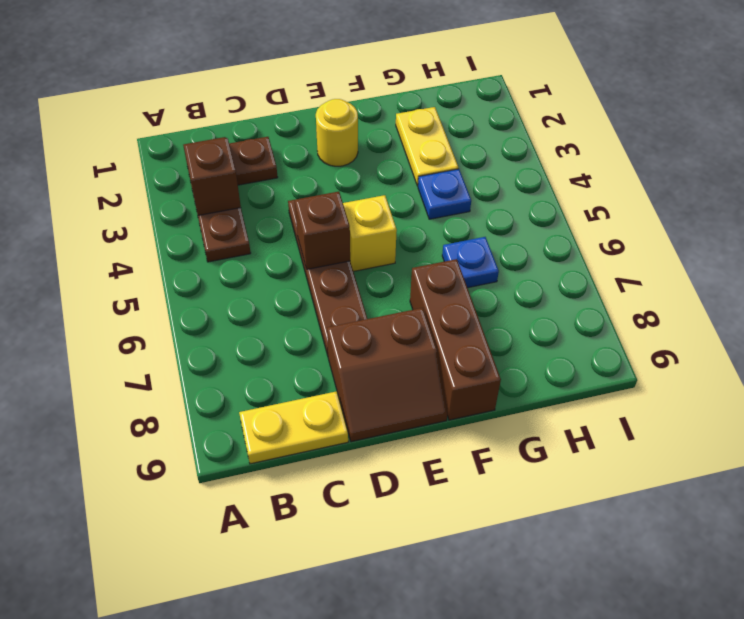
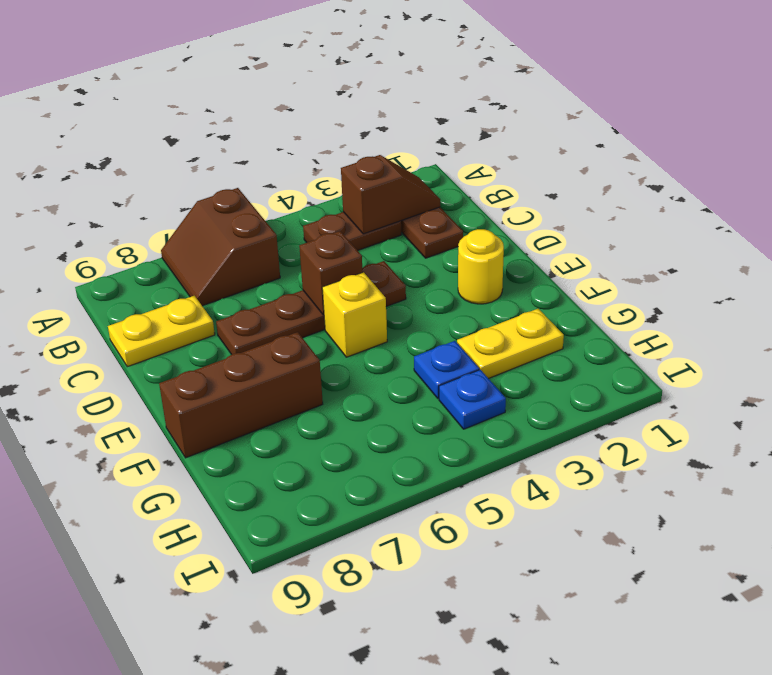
yellow 1x2 plate [239,391,348,464] -> yellow 1x2 plate turned to [108,296,215,367]
brown 2x2 slope [327,308,447,442] -> brown 2x2 slope moved to [161,188,280,306]
blue 1x1 plate [442,237,499,288] -> blue 1x1 plate moved to [439,370,506,429]

